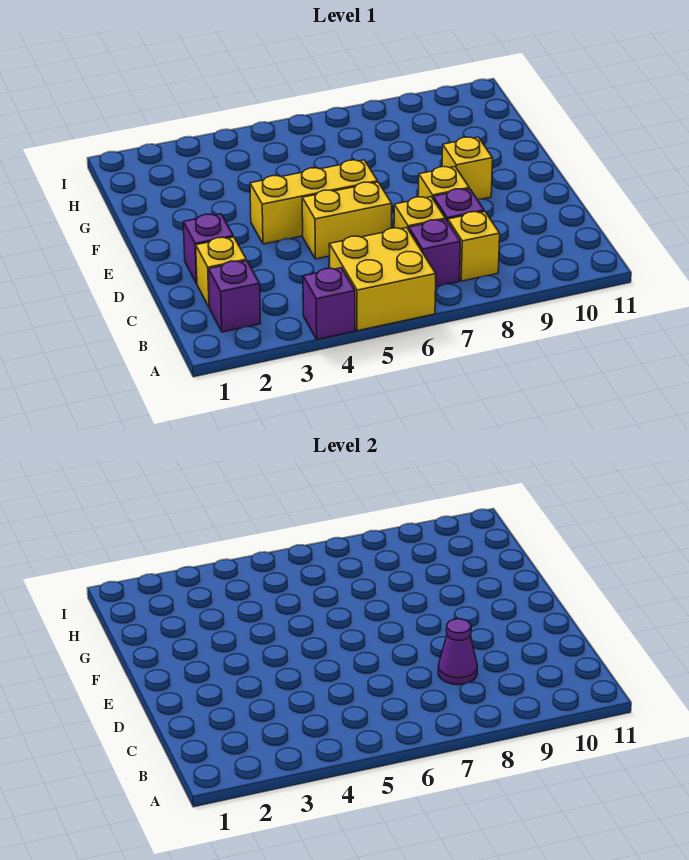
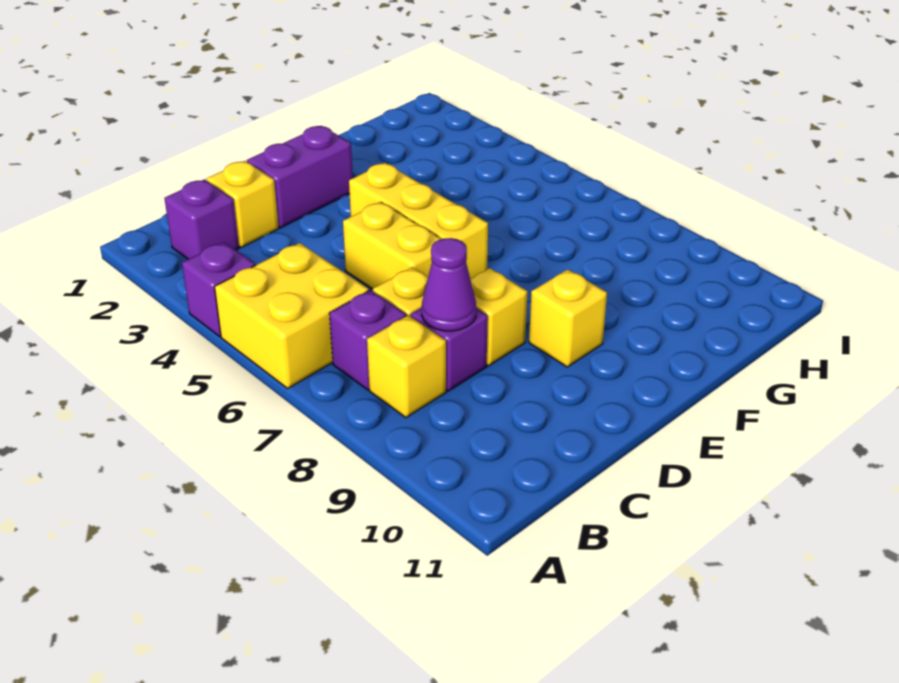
purple 1x1 brick [183,214,234,284] -> purple 1x2 brick [247,126,353,228]

